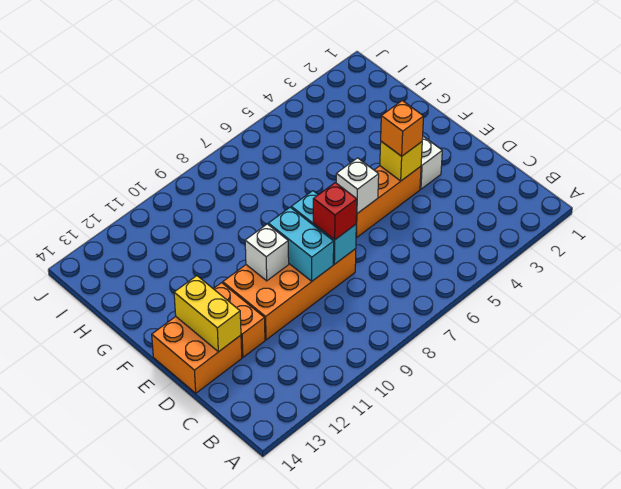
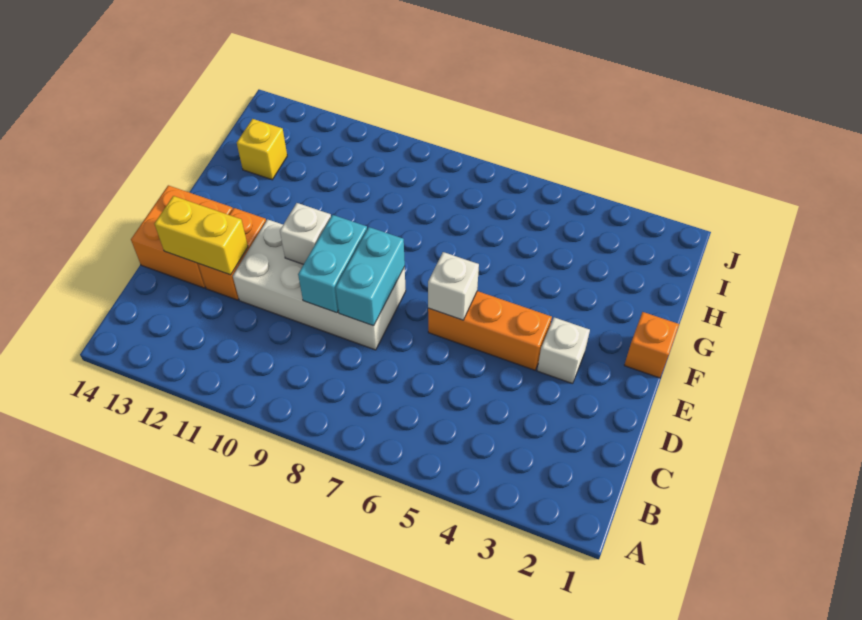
orange 2x4 brick [223,249,356,340] -> white 2x4 brick [233,219,406,350]
red 1x1 brick [313,183,357,240] -> none
yellow 1x2 brick [174,276,241,352] -> yellow 1x2 brick turned to [155,196,248,275]
yellow 1x1 brick [380,141,422,181] -> yellow 1x1 brick moved to [237,119,287,180]
orange 1x1 brick [381,101,424,156] -> orange 1x1 brick moved to [624,312,679,378]

